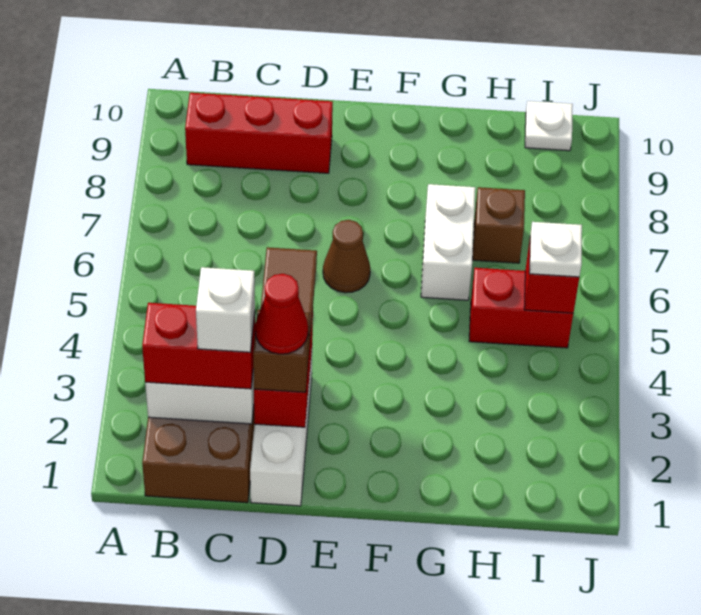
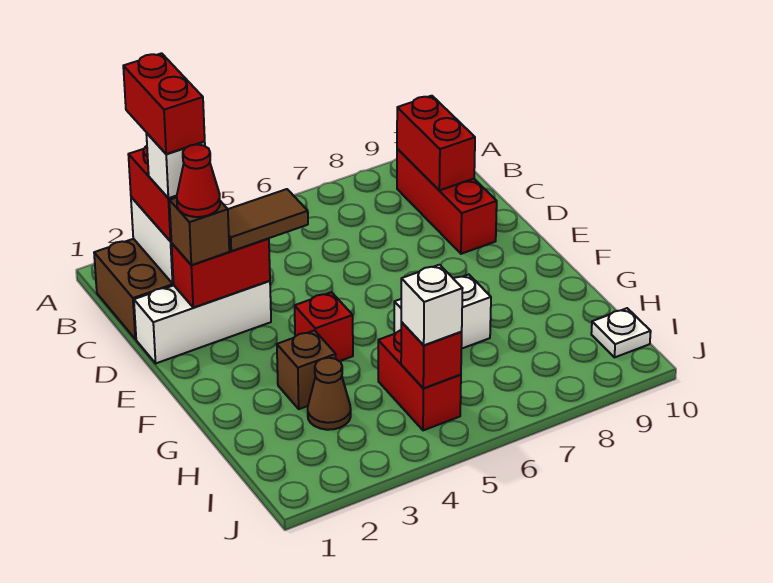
none -> red 1x2 brick [123,53,205,154]
none -> red 1x2 brick [397,96,475,190]
brown 1x1 cone [323,220,370,293] -> brown 1x1 cone moved to [308,358,351,430]
none -> red 1x1 brick [295,292,353,361]
brown 1x1 brick [472,187,525,263] -> brown 1x1 brick moved to [277,330,336,409]
white 1x1 plate [529,222,582,277] -> white 1x1 brick [401,265,463,345]

